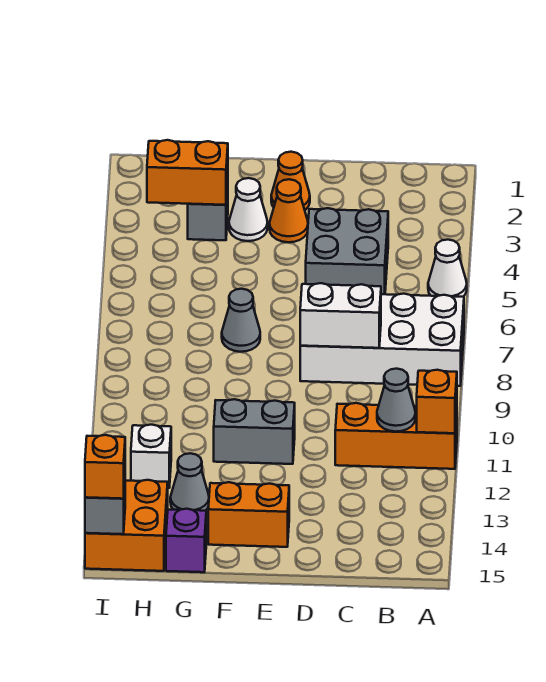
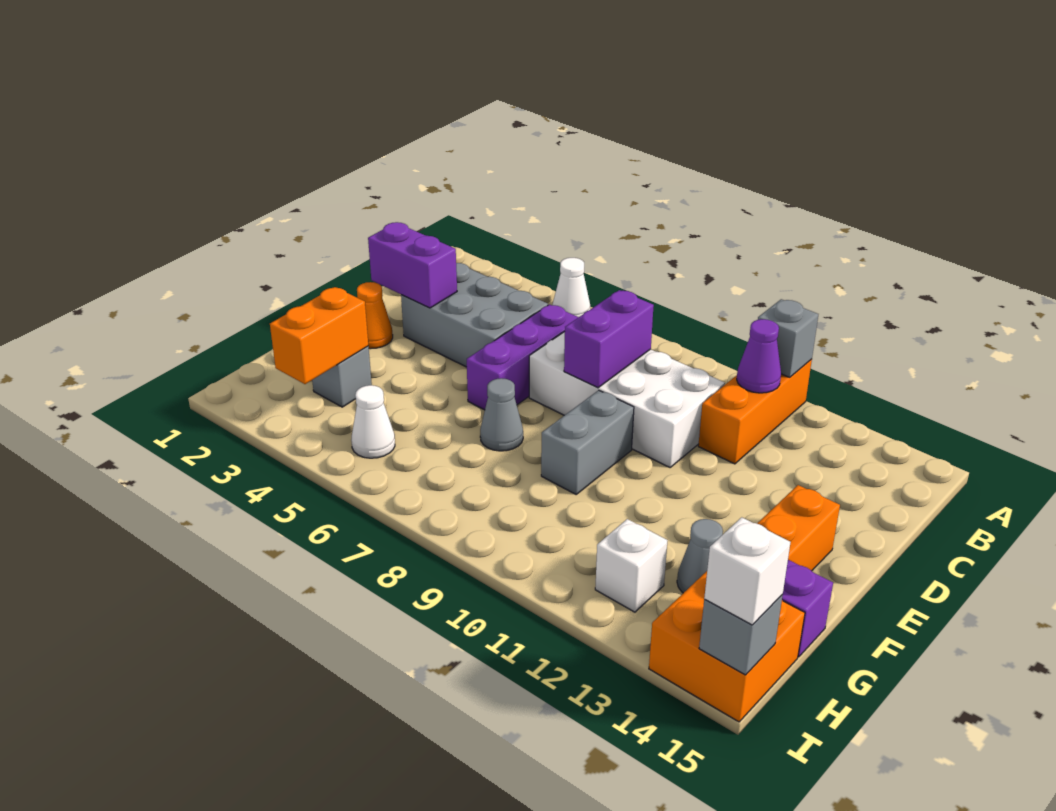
white 2x4 brick [300,294,464,386] -> white 2x4 brick turned to [529,332,725,467]
orange 1x1 brick [417,370,457,433] -> grey 1x1 brick [758,299,818,377]
grey 1x1 cone [377,369,415,432] -> purple 1x1 cone [737,319,781,393]
grey 2x2 brick [306,208,388,294] -> grey 2x3 brick [401,263,548,367]
none -> purple 1x3 brick [467,304,578,410]
white 1x2 brick [300,283,381,348] -> purple 1x2 brick [564,290,654,388]
none -> purple 1x2 brick [368,222,457,308]
orange 1x1 cone [270,179,308,242] -> none
grey 1x2 brick [214,399,295,464] -> grey 1x2 brick moved to [541,390,634,494]
white 1x1 cone [229,178,268,241] -> white 1x1 cone moved to [351,385,395,458]
orange 1x1 brick [85,435,125,499] -> white 1x1 brick [704,517,791,625]

